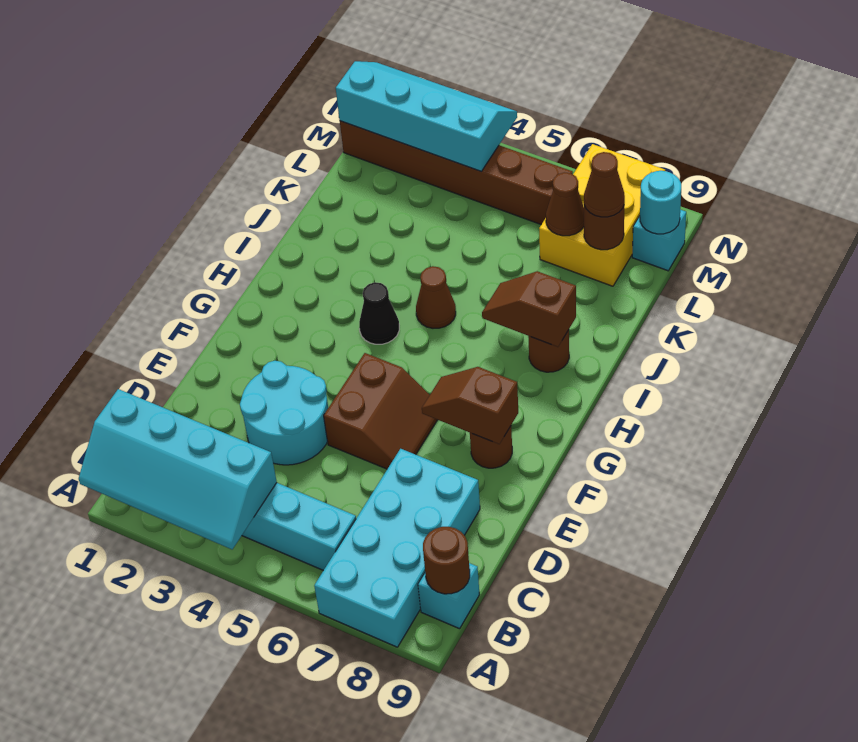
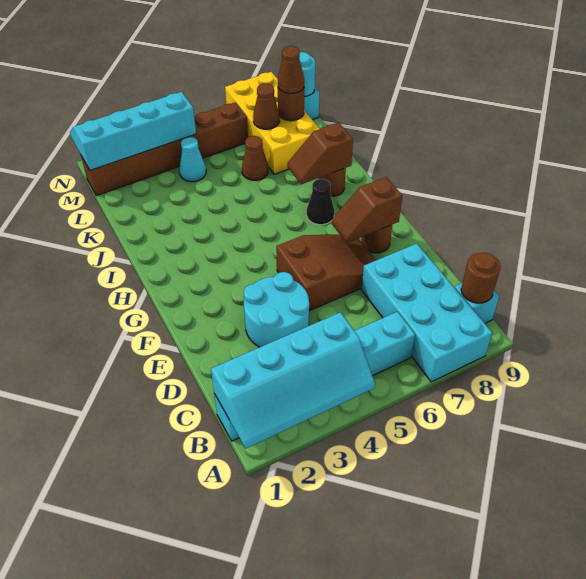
brown 2x2 slope [324,353,437,469] -> brown 2x3 slope [276,234,376,311]
black 1x1 cone [359,282,399,344] -> black 1x1 cone moved to [307,179,334,225]
brown 1x1 cone [416,266,456,328] -> brown 1x1 cone moved to [242,136,268,180]
none -> cyan 1x1 cone [179,137,206,182]
yellow 2x3 brick [539,144,665,286] -> yellow 2x4 brick [225,72,320,174]

